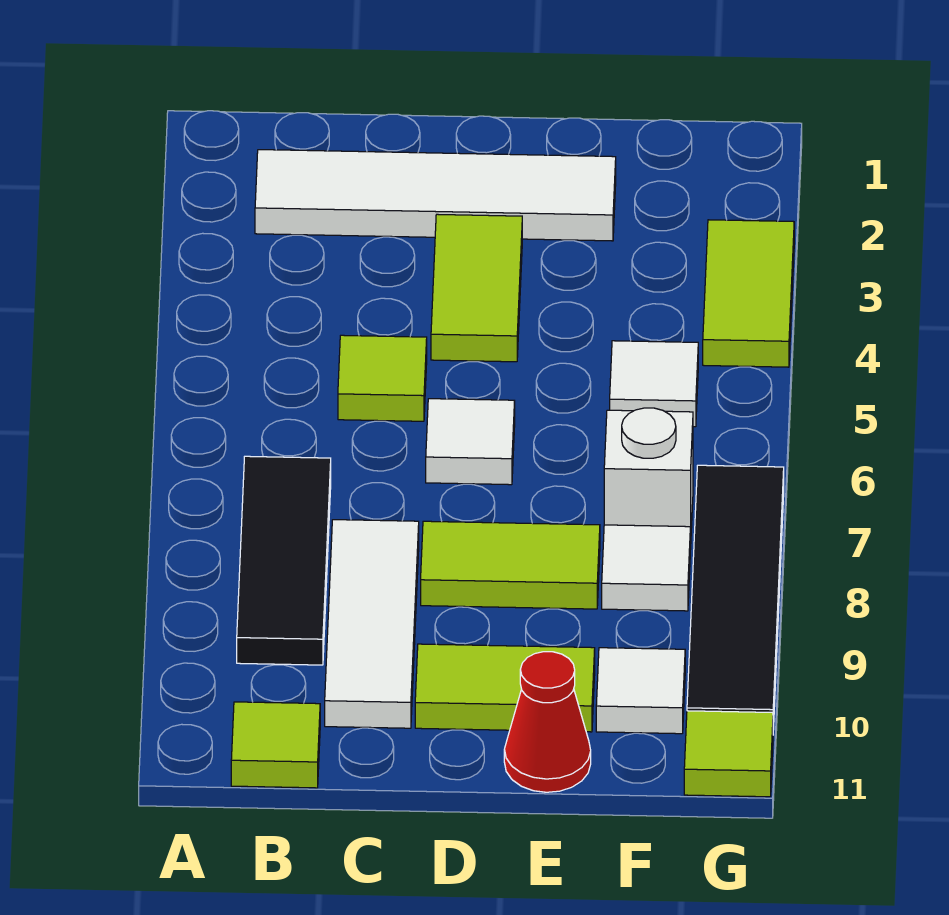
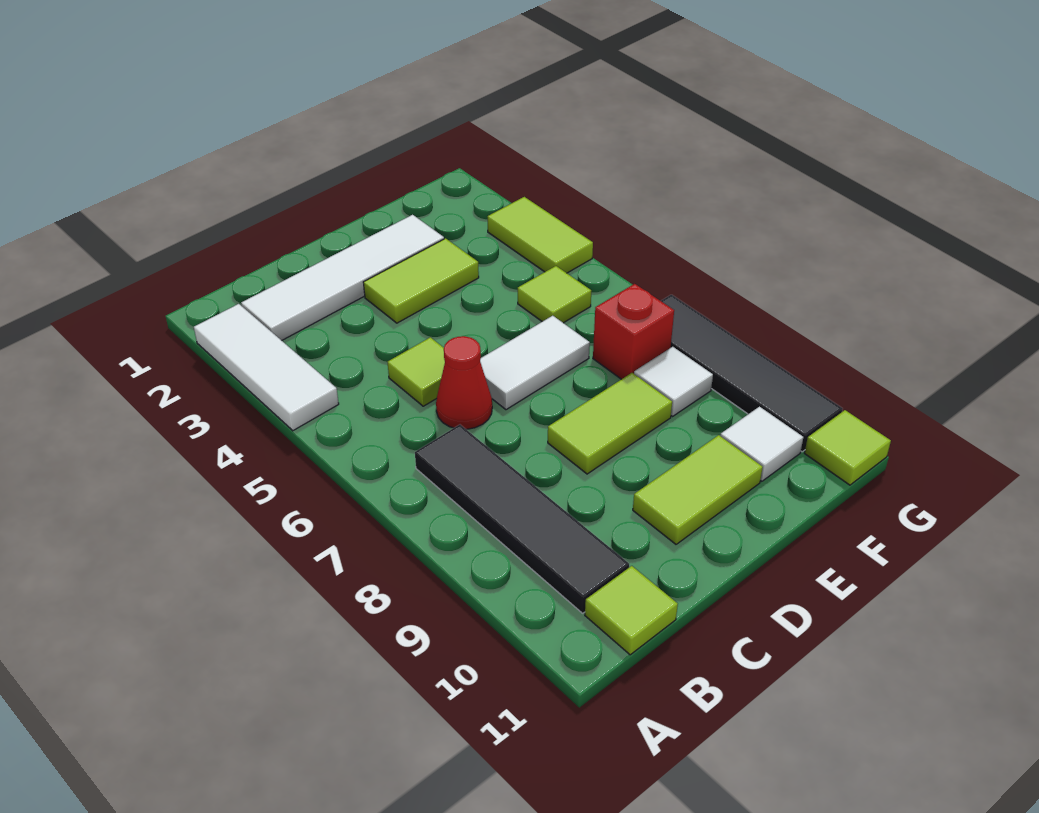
black 1x3 tile [237,456,331,665] -> black 1x4 tile [415,425,629,613]
white 1x3 tile [325,520,419,728] -> white 1x3 tile moved to [194,304,339,431]
lime 1x2 tile [431,214,522,362] -> lime 1x2 tile turned to [363,238,479,323]
white 1x1 tile [426,399,515,485] -> white 1x2 tile [480,316,590,410]
red 1x1 cone [504,652,591,792] -> red 1x1 cone moved to [436,336,492,429]
white 1x1 tile [610,341,698,427] -> lime 1x1 tile [518,266,591,323]
white 1x1 brick [604,408,693,549] -> red 1x1 brick [593,284,674,379]

